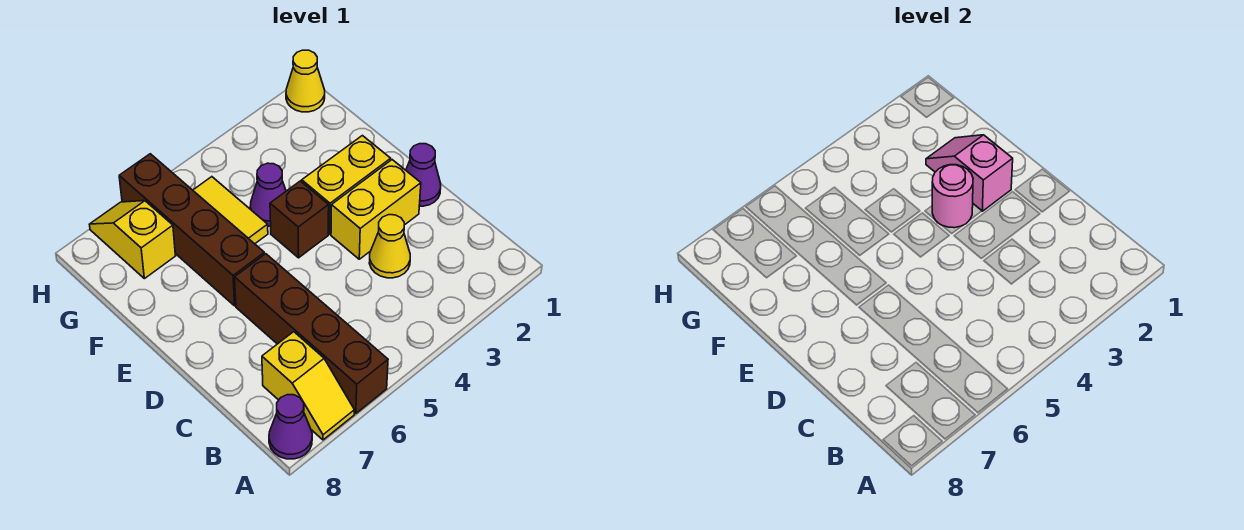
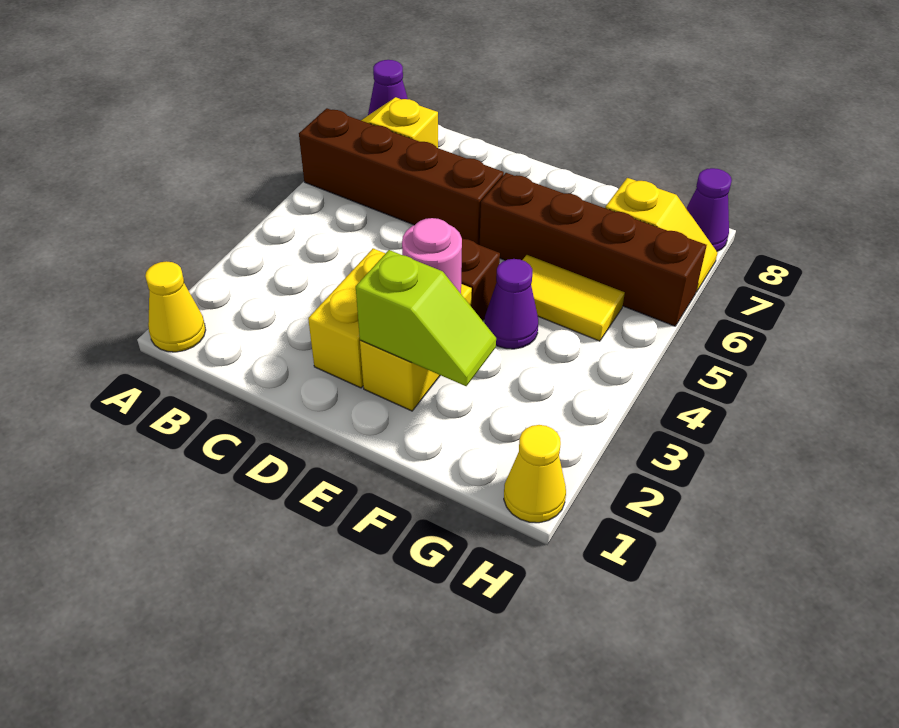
yellow 1x1 cone [369,215,410,278] -> yellow 1x1 cone moved to [145,261,206,352]
purple 1x1 cone [406,144,441,206] -> purple 1x1 cone moved to [686,168,732,251]
pink 1x2 slope [926,135,1013,211] -> lime 1x2 slope [356,250,496,386]

